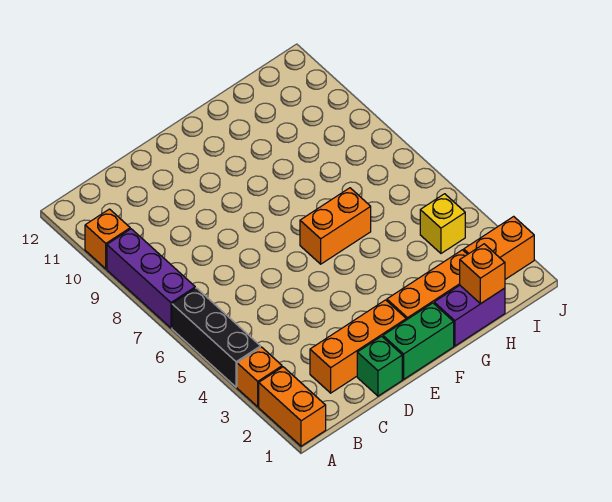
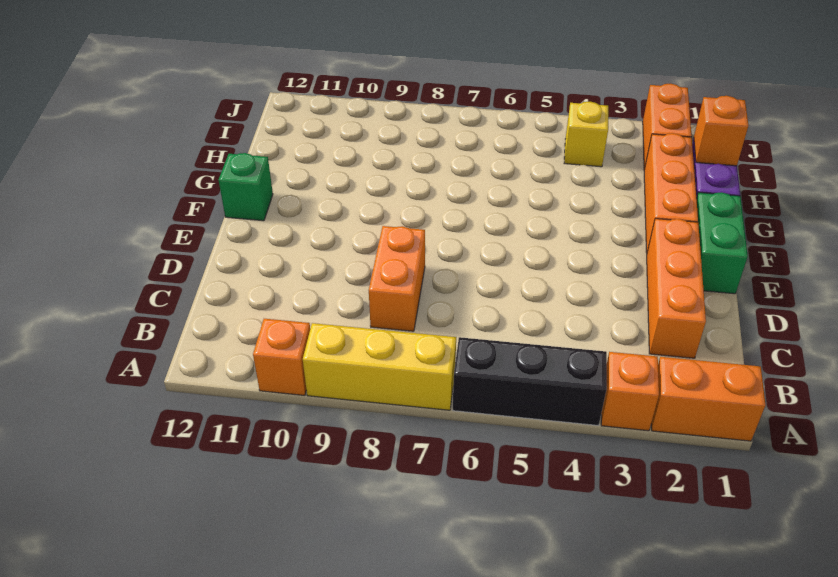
purple 1x3 brick [107,229,195,328] -> yellow 1x3 brick [303,323,456,410]
green 1x1 brick [357,336,402,396] -> green 1x1 brick moved to [219,153,273,221]
orange 1x2 brick [300,188,371,264] -> orange 1x2 brick moved to [369,226,425,331]

